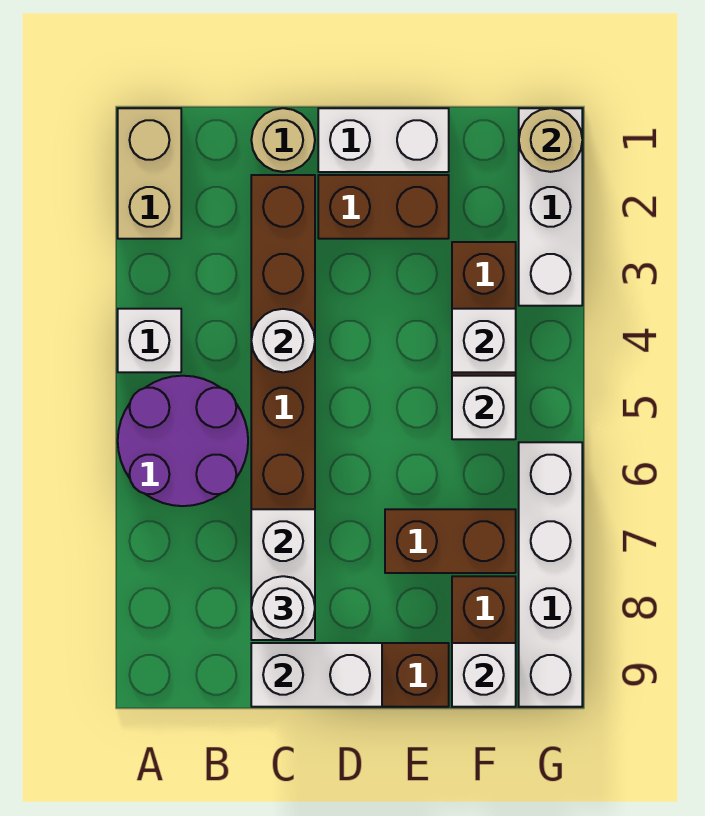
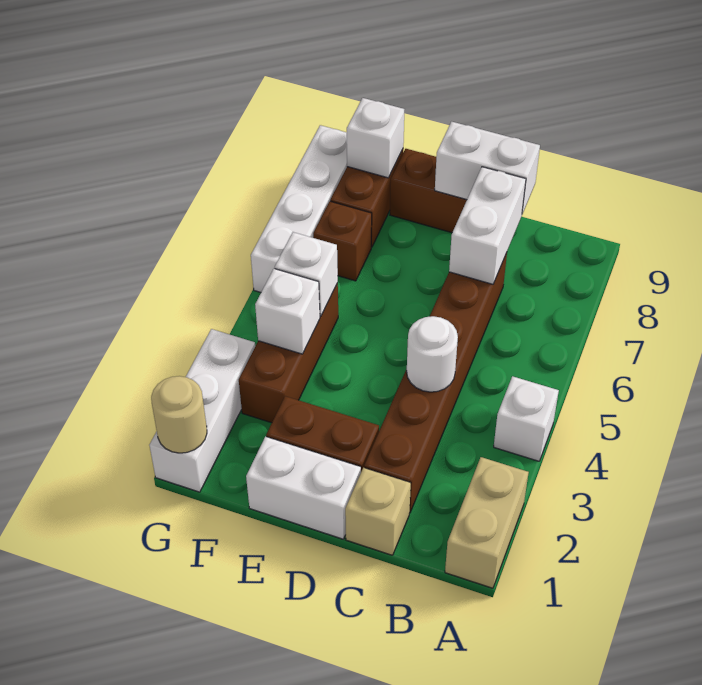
purple 2x2 round brick [118,376,248,506] -> none
tan 1x1 round brick [251,108,315,172] -> tan 1x1 brick [345,468,411,555]
white 1x1 round brick [251,576,315,640] -> none
brown 1x2 brick [385,509,516,573] -> brown 1x1 brick [313,201,372,281]

